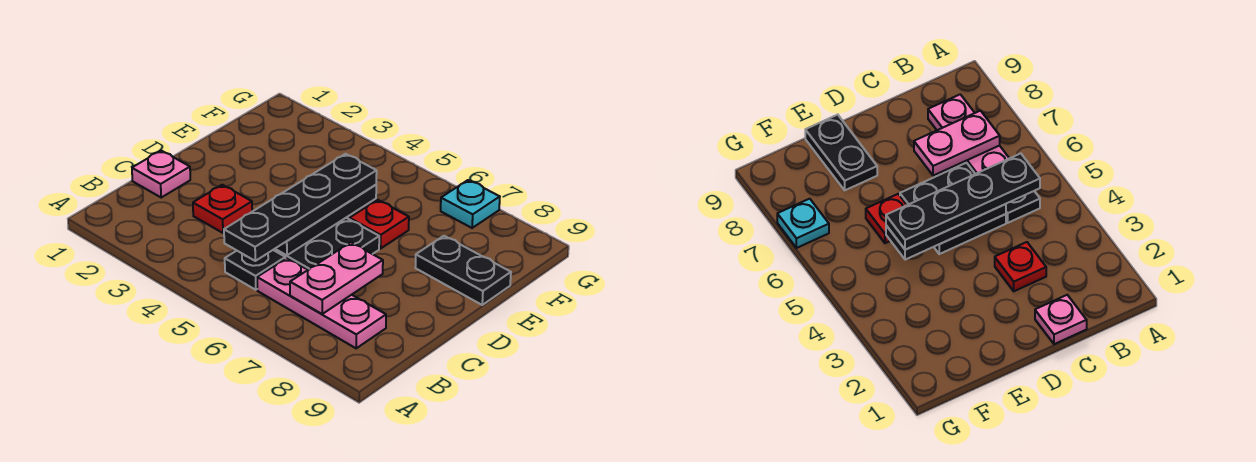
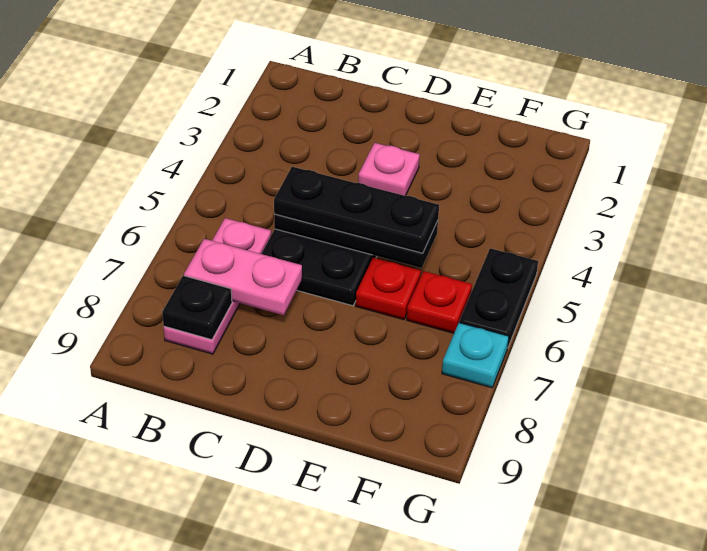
black 1x1 plate [225,250,285,290] -> black 1x1 plate moved to [162,276,232,340]
black 1x4 plate [224,154,377,261] -> black 1x3 plate [274,167,439,253]
pink 1x1 plate [132,151,190,197] -> pink 1x1 plate moved to [358,143,420,196]
red 1x1 plate [193,185,252,233] -> red 1x1 plate moved to [407,271,472,333]
black 1x2 plate [415,236,511,305] -> black 1x2 plate moved to [459,248,538,348]

